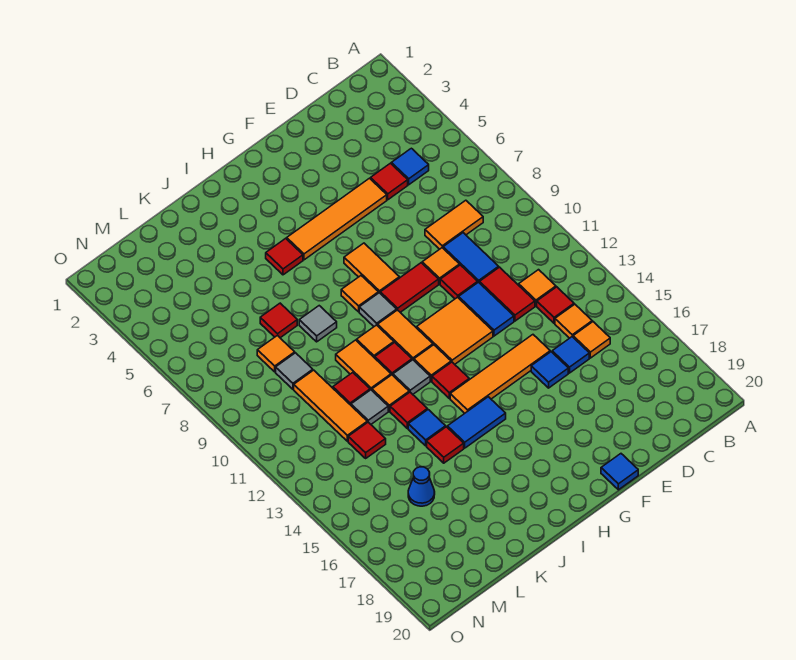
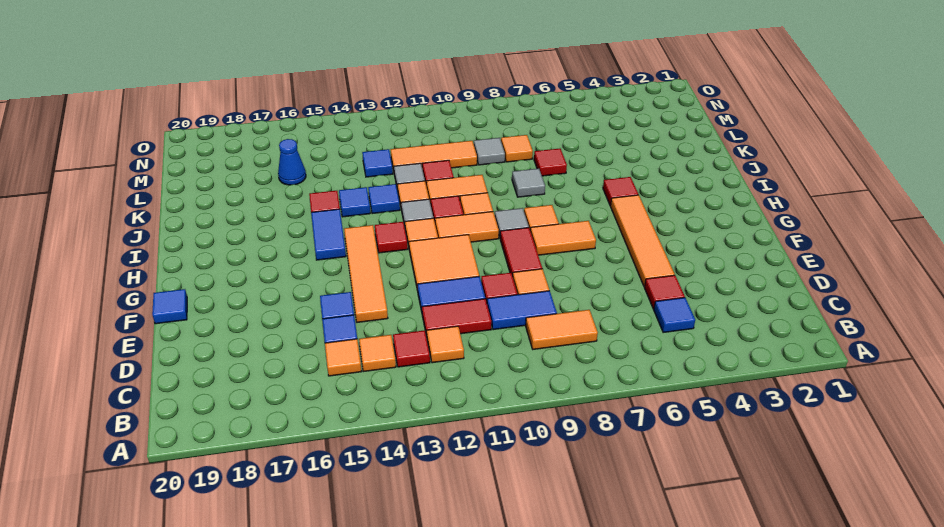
orange 1x2 tile [425,200,483,249] -> orange 1x2 tile turned to [526,310,598,349]
red 1x1 tile [390,392,427,429] -> blue 1x1 tile [368,184,400,214]
red 1x1 tile [348,422,386,458] -> blue 1x1 tile [362,149,393,177]

